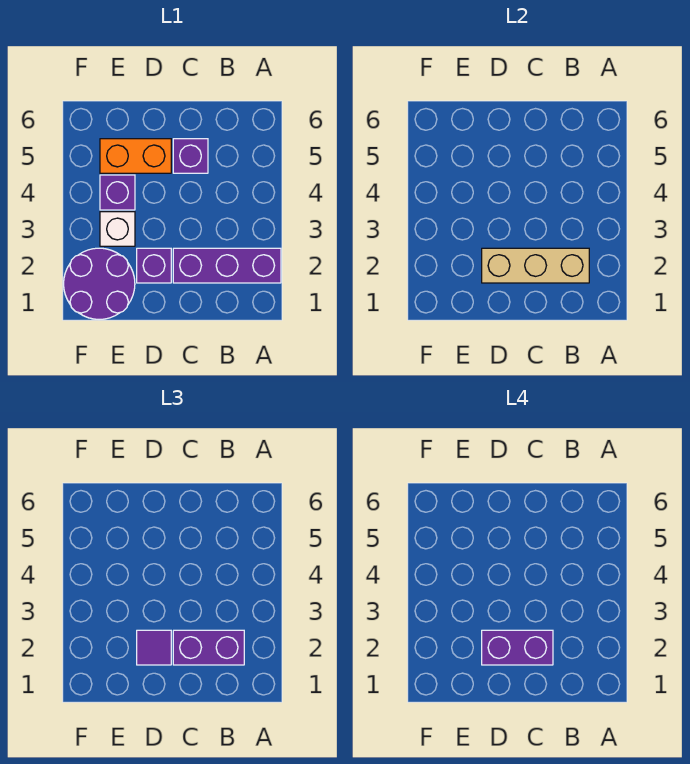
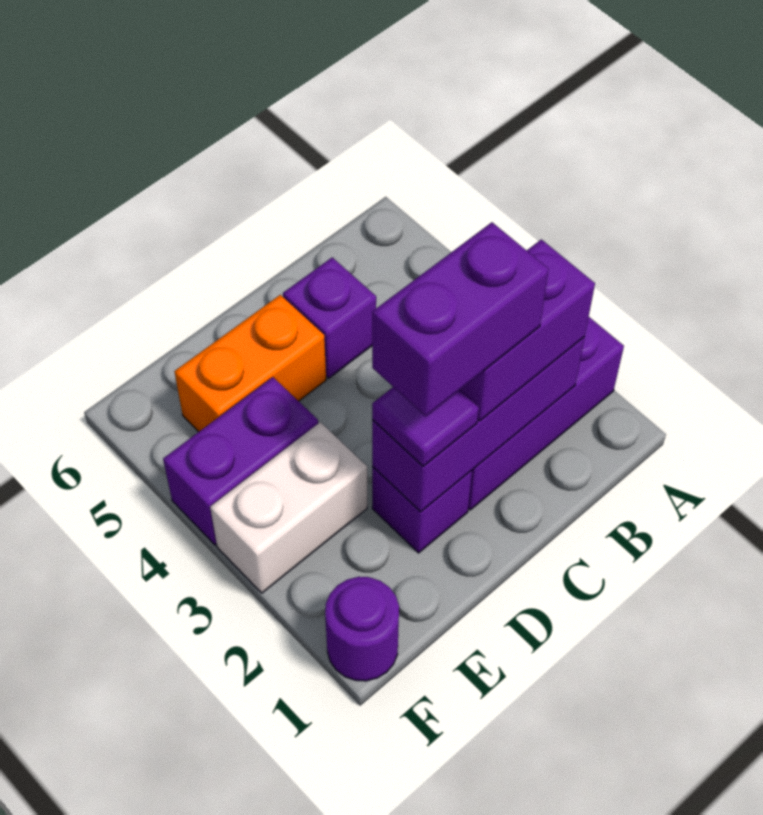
tan 1x3 brick [482,248,589,283] -> purple 1x3 brick [372,338,584,512]
purple 2x2 round brick [64,248,135,319] -> purple 1x1 round brick [325,577,399,681]
white 1x1 brick [100,212,135,246] -> white 1x2 brick [210,422,367,593]
purple 1x1 brick [100,175,135,210] -> purple 1x2 brick [163,377,318,545]

